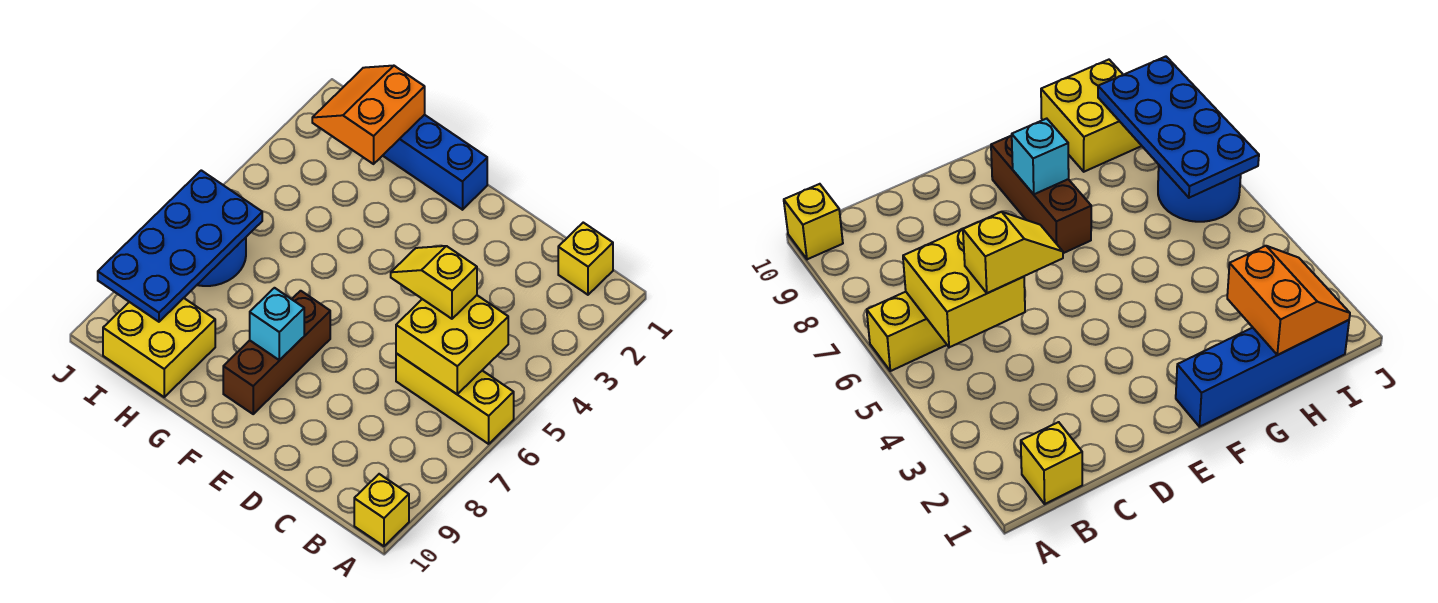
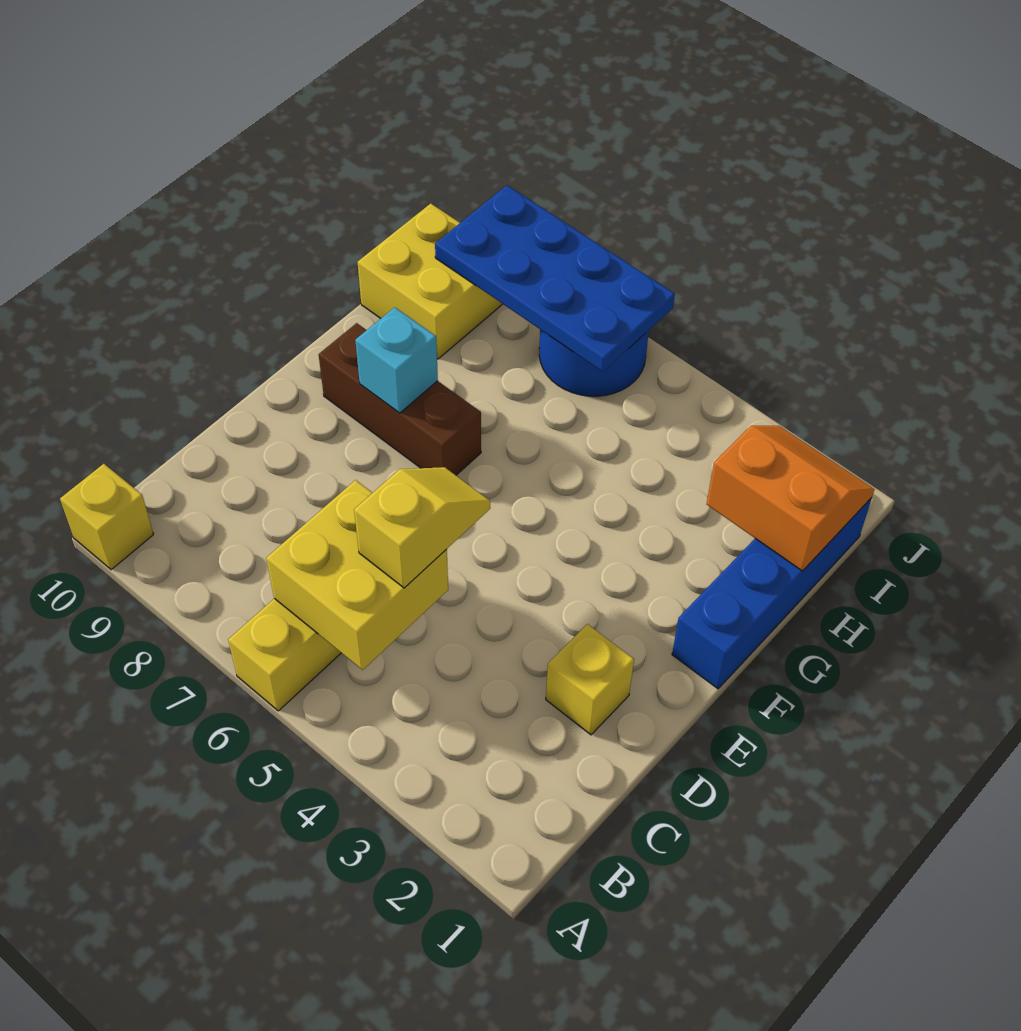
yellow 1x1 brick [558,223,613,295] -> yellow 1x1 brick moved to [546,624,634,735]

